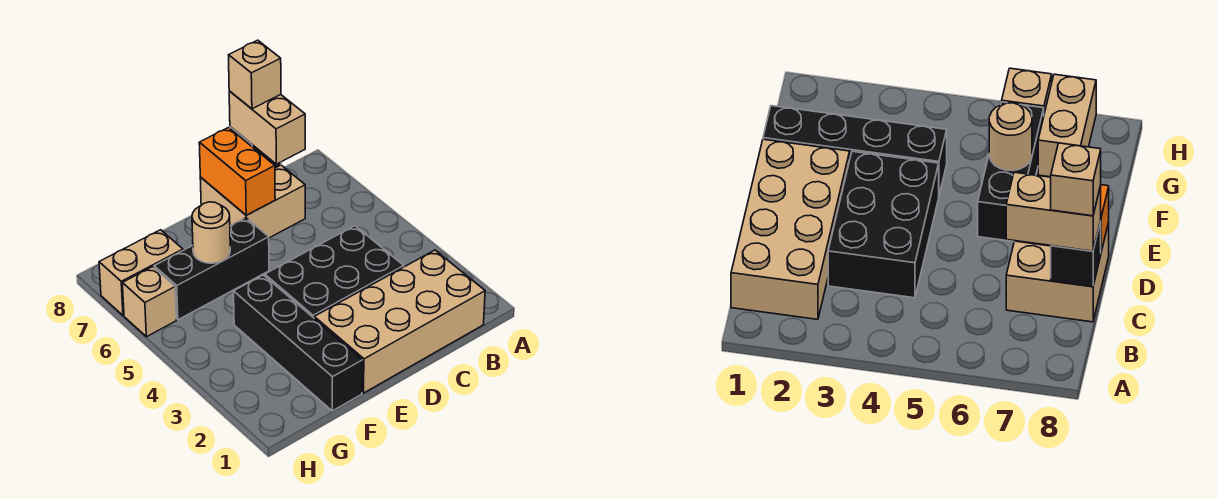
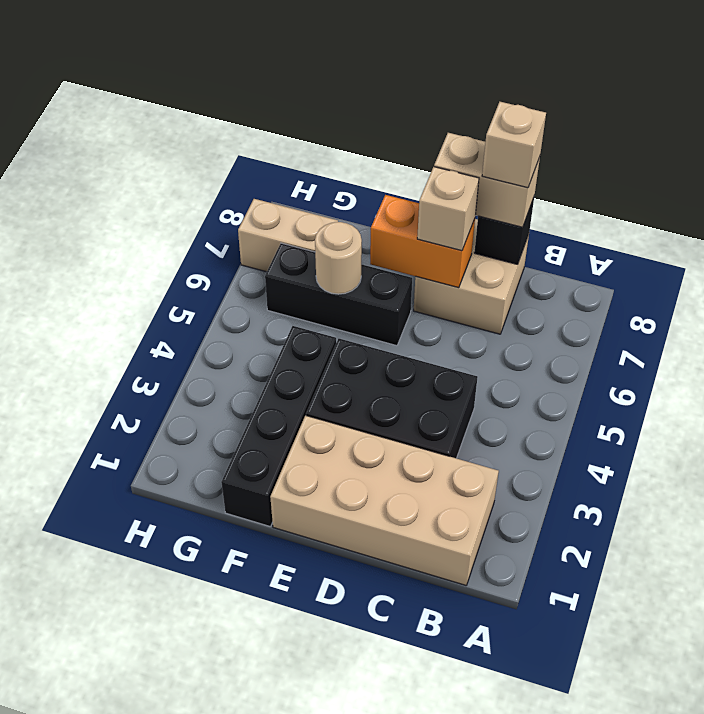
tan 1x2 brick [229,91,305,164] -> tan 1x2 brick turned to [434,133,540,227]
orange 1x2 brick [199,128,275,215] -> orange 1x2 brick turned to [370,195,475,288]
tan 1x1 brick [122,267,176,337] -> tan 1x1 brick moved to [417,167,479,251]

